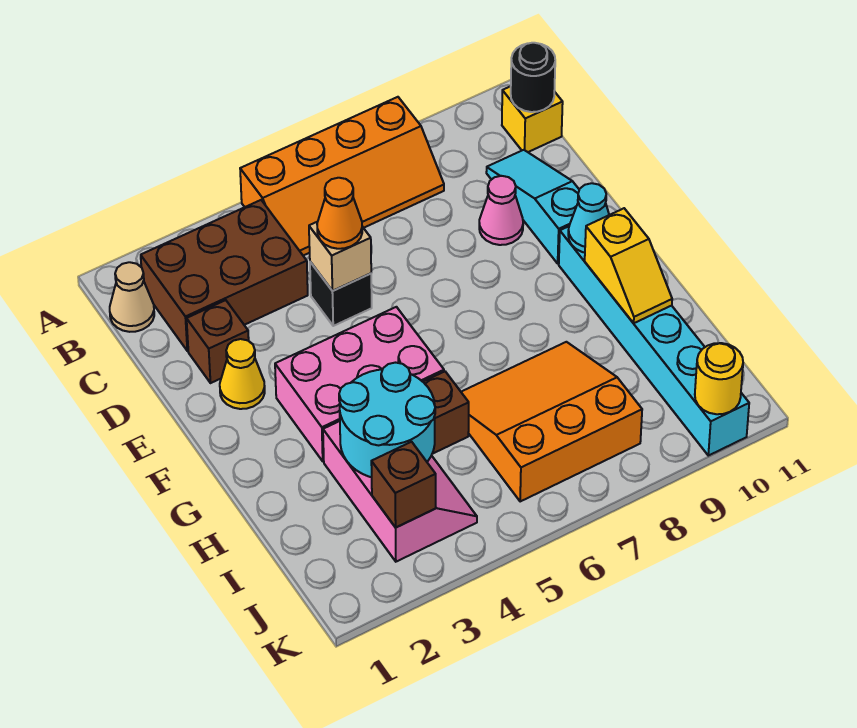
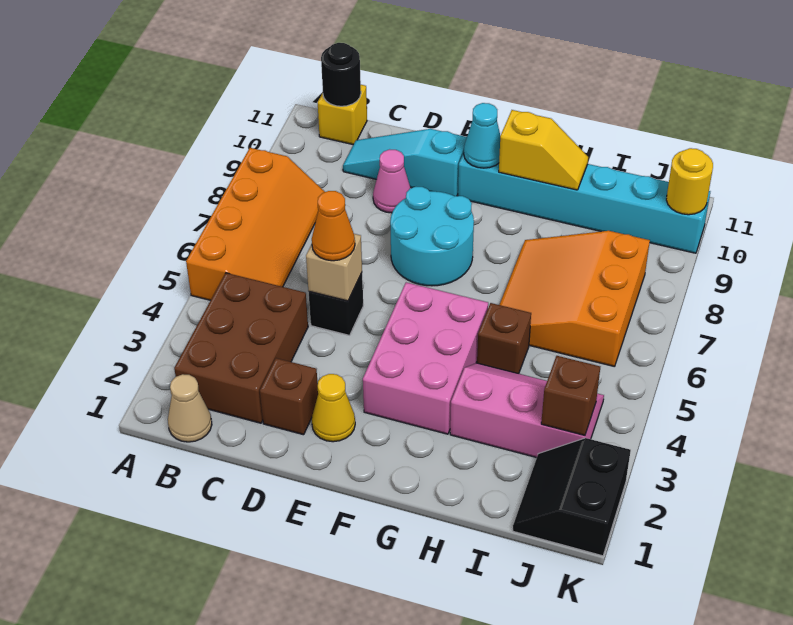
cyan 2x2 round brick [339,363,435,477] -> cyan 2x2 round brick moved to [390,187,474,286]
none -> black 2x2 slope [513,438,631,556]

